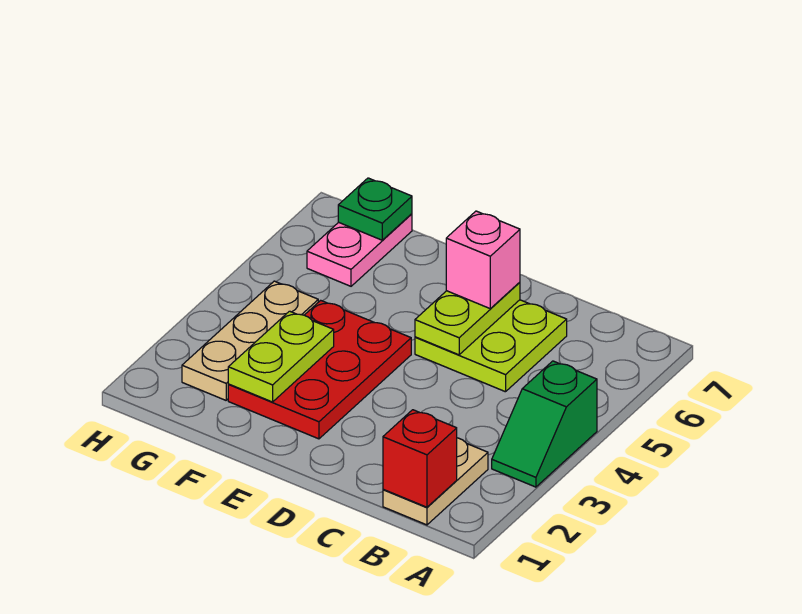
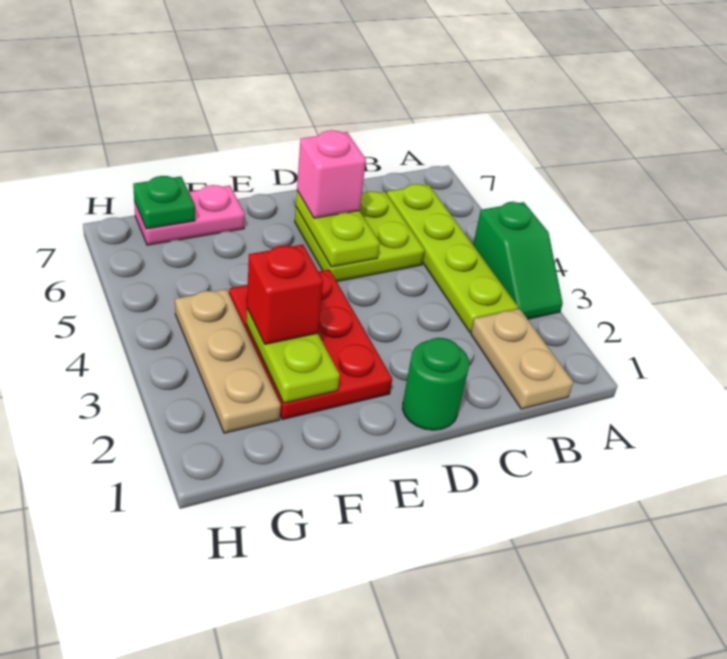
red 1x1 brick [383,410,457,507] -> red 1x1 brick moved to [247,245,323,344]
none -> lime 1x4 plate [387,184,518,332]
none -> green 1x1 round brick [402,338,469,430]
pink 1x2 plate [307,214,412,286] -> pink 1x2 plate turned to [134,185,245,245]

